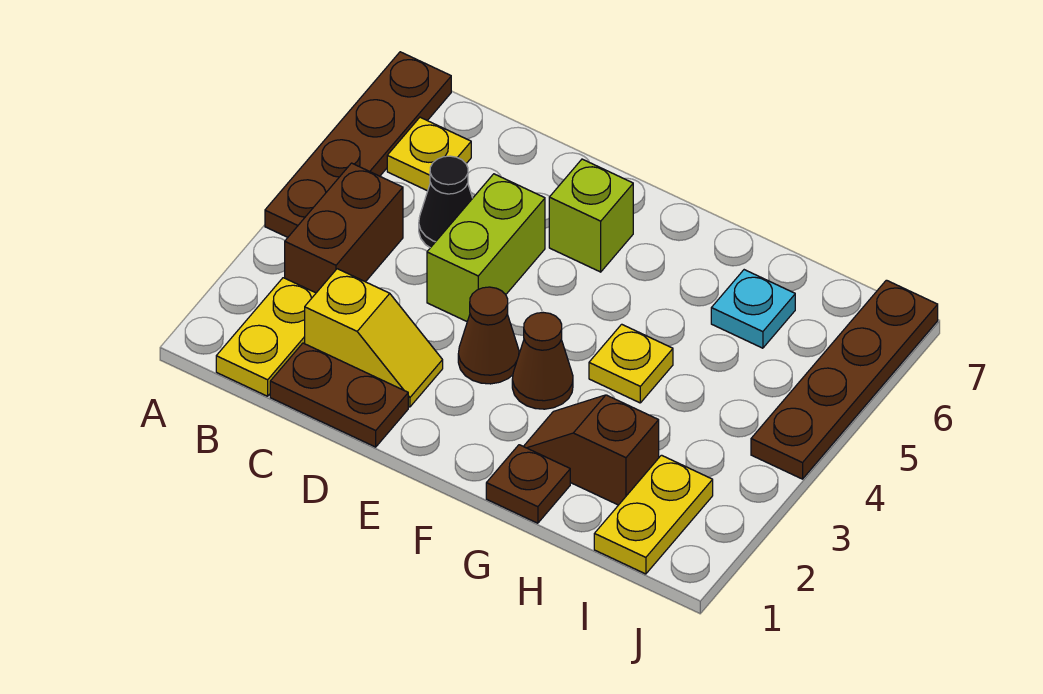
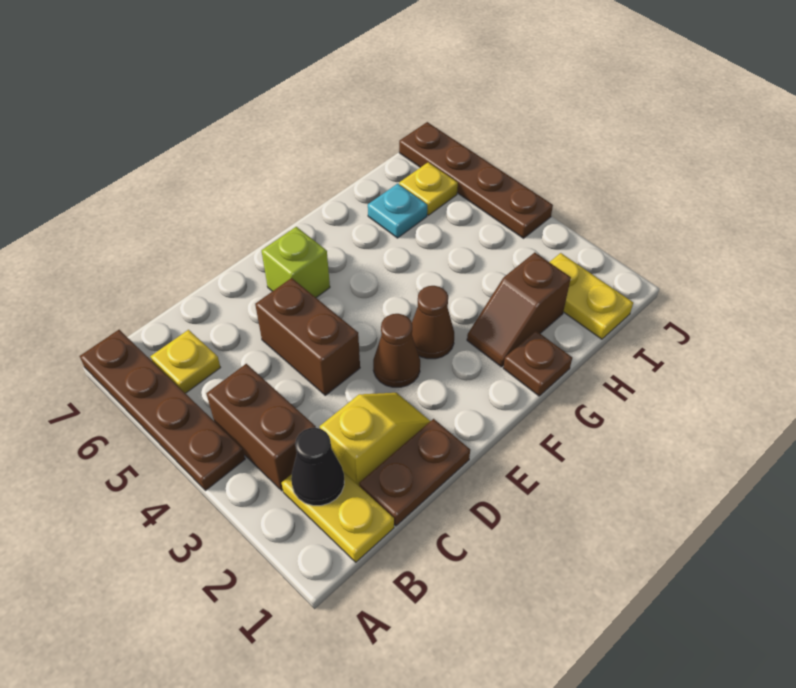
black 1x1 cone [419,156,473,248] -> black 1x1 cone moved to [291,428,344,506]
lime 1x2 brick [427,174,545,321] -> brown 1x2 brick [255,278,360,395]
yellow 1x1 plate [589,324,673,403] -> yellow 1x1 plate moved to [399,163,458,215]

